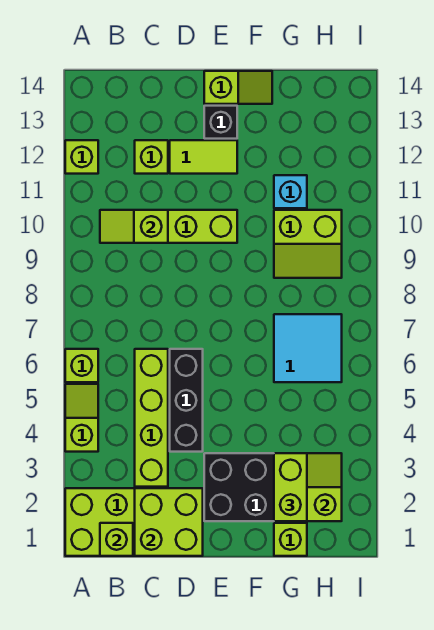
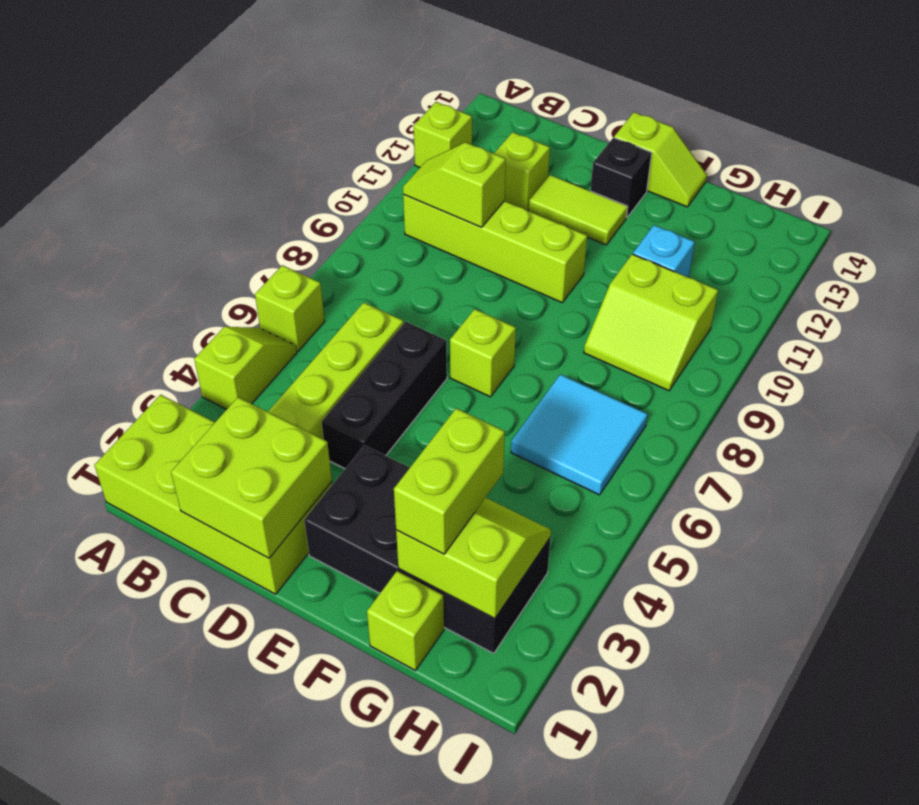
lime 1x1 brick [100,523,133,556] -> lime 1x1 brick moved to [450,309,516,397]

